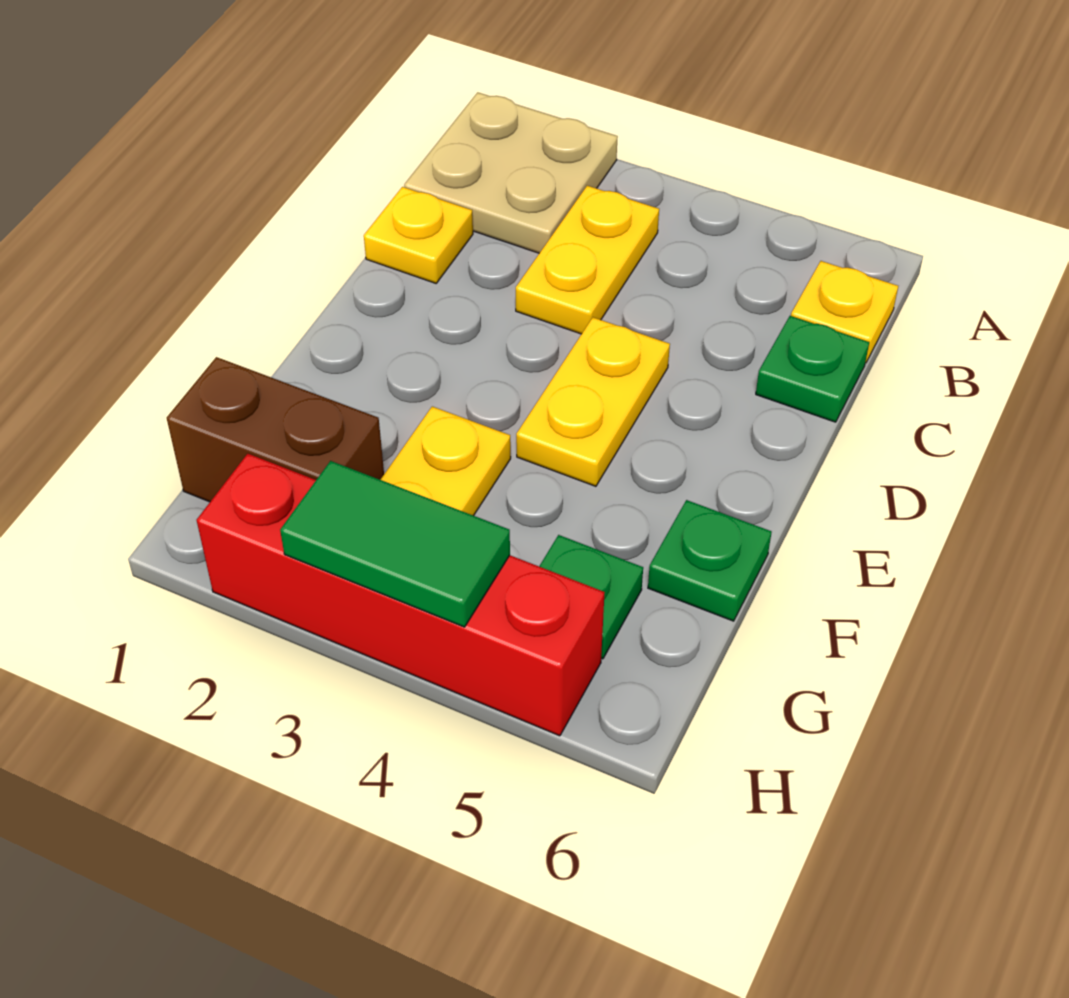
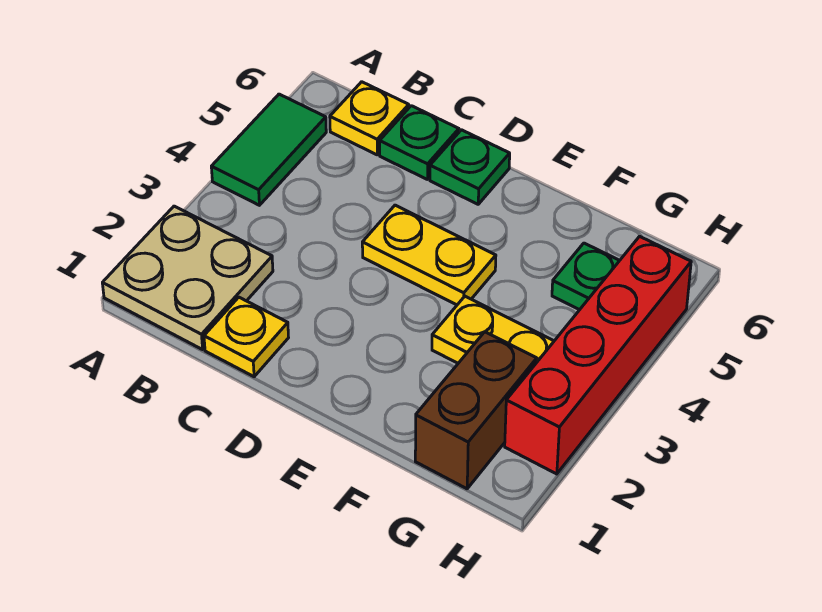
yellow 1x2 plate [516,186,659,334] -> none
green 1x1 plate [648,500,772,621] -> green 1x1 plate moved to [430,130,510,204]
green 1x2 tile [280,461,510,627] -> green 1x2 tile moved to [211,94,326,205]

